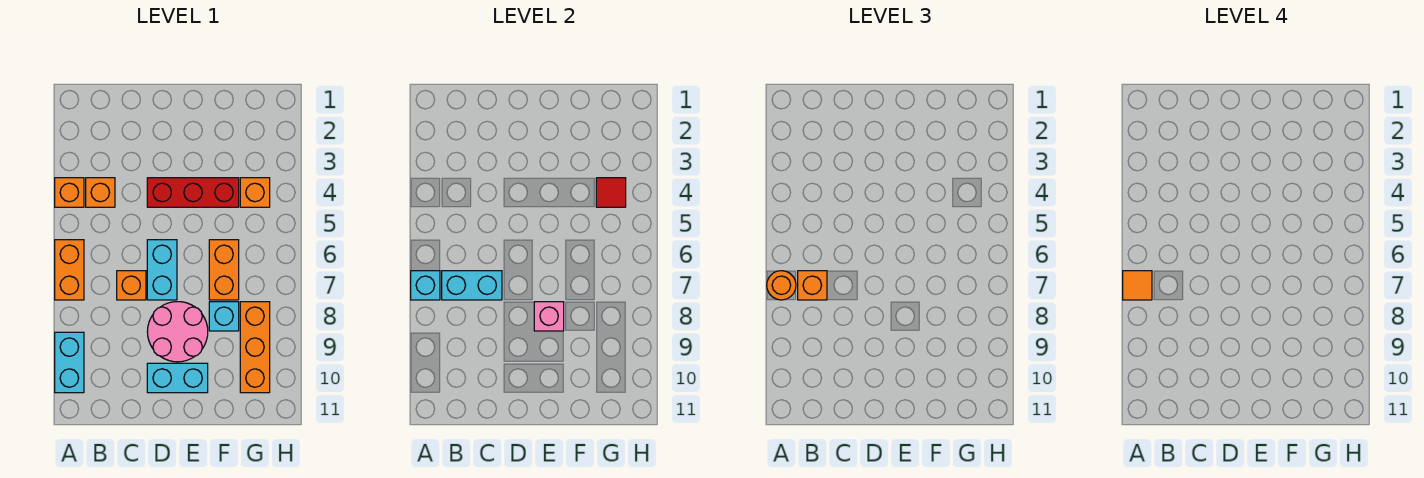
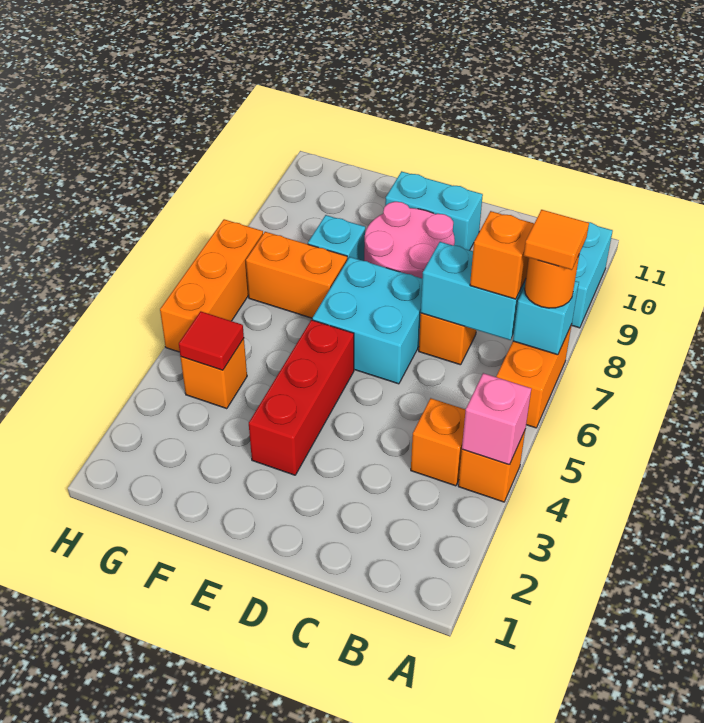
red 1x3 brick [147,178,239,207] -> red 1x3 brick turned to [249,320,354,475]
cyan 1x2 brick [147,240,177,300] -> cyan 2x2 brick [312,257,422,384]
pink 1x1 brick [534,302,564,331] -> pink 1x1 brick moved to [462,373,531,465]
orange 1x2 brick [209,240,239,300] -> orange 1x2 brick turned to [246,232,347,318]
orange 1x3 brick [240,302,270,393] -> orange 1x3 brick moved to [160,219,263,352]

